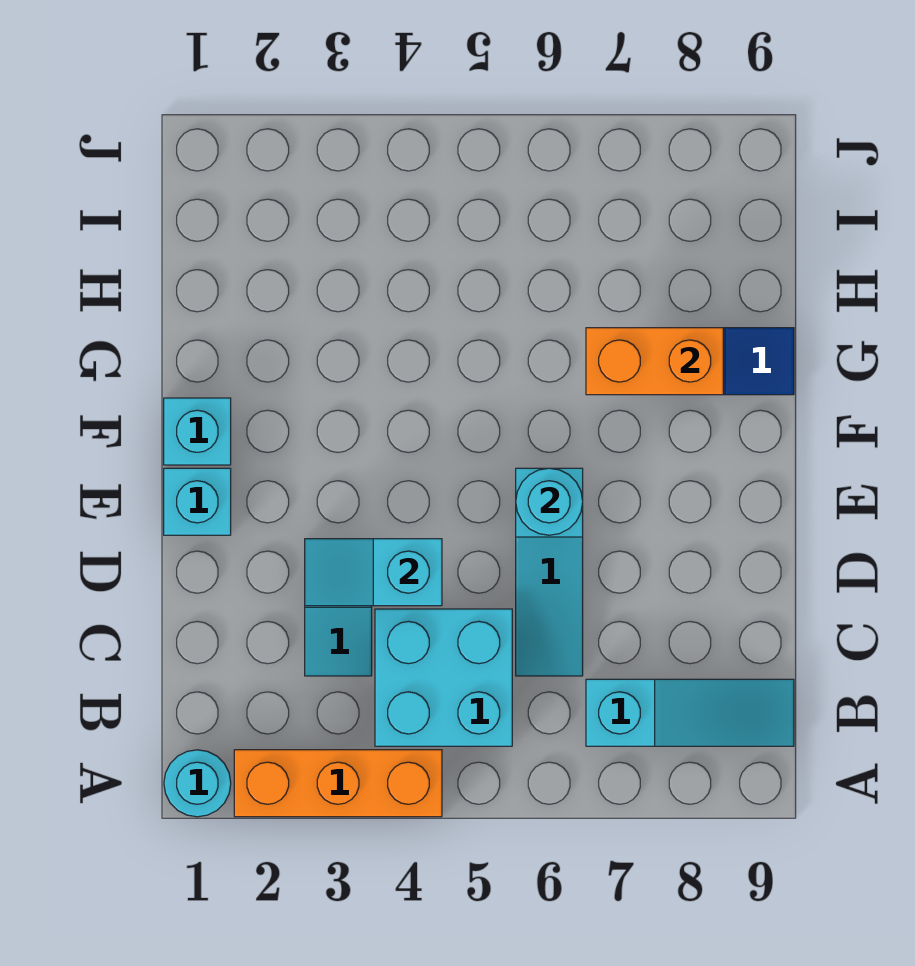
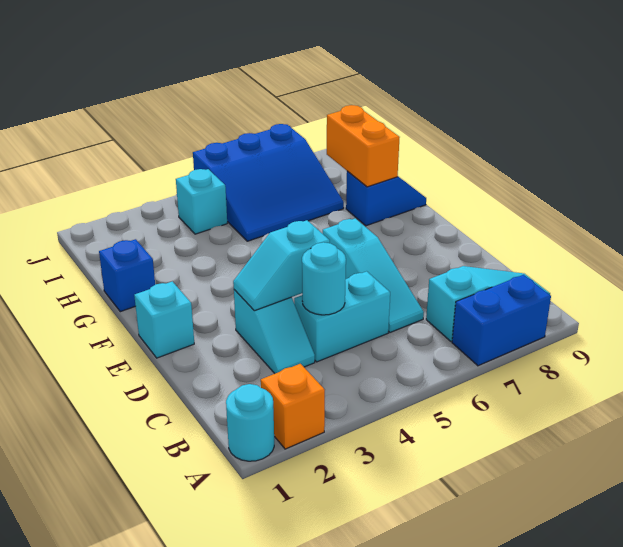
orange 1x3 brick [234,750,442,817] -> orange 1x1 brick [261,364,325,449]
none -> blue 1x2 brick [452,275,551,366]
cyan 2x2 brick [375,609,512,746] -> cyan 1x2 brick [294,271,390,362]
cyan 1x1 round brick [516,468,583,535] -> cyan 1x1 round brick moved to [302,242,346,315]
cyan 1x1 brick [164,398,231,465] -> cyan 1x1 brick moved to [176,169,227,234]
none -> blue 1x1 brick [99,239,155,312]
orange 1x2 brick [586,328,723,395] -> orange 1x2 brick turned to [327,105,400,187]
none -> blue 3x3 slope [193,124,344,241]

